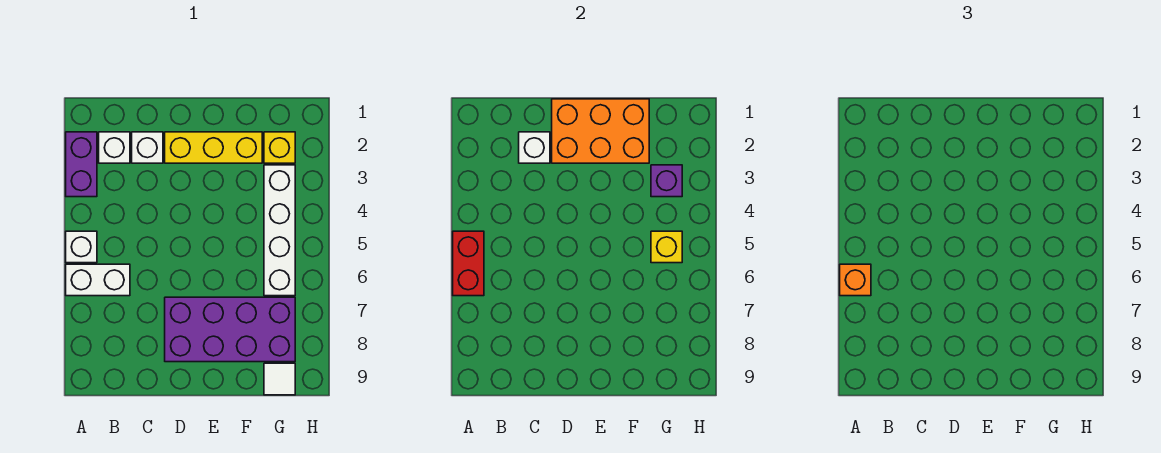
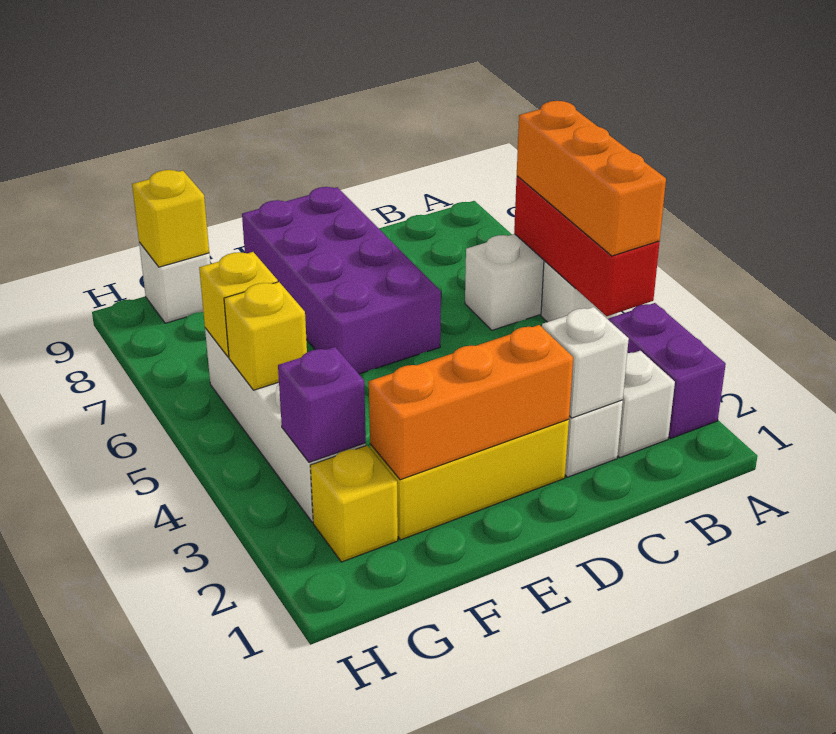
red 1x2 brick [453,231,484,296] -> red 1x3 brick [514,176,659,316]
orange 1x1 brick [840,264,871,296] -> orange 1x3 brick [517,101,666,256]
orange 2x3 brick [552,99,649,163] -> orange 1x3 brick [369,325,573,480]
purple 2x4 brick [165,297,295,362] -> purple 2x4 brick turned to [242,187,441,374]
none -> yellow 1x1 brick [199,252,278,357]
white 1x1 tile [264,363,295,395] -> white 1x1 brick [139,242,210,323]
none -> yellow 1x1 brick [132,170,209,267]

